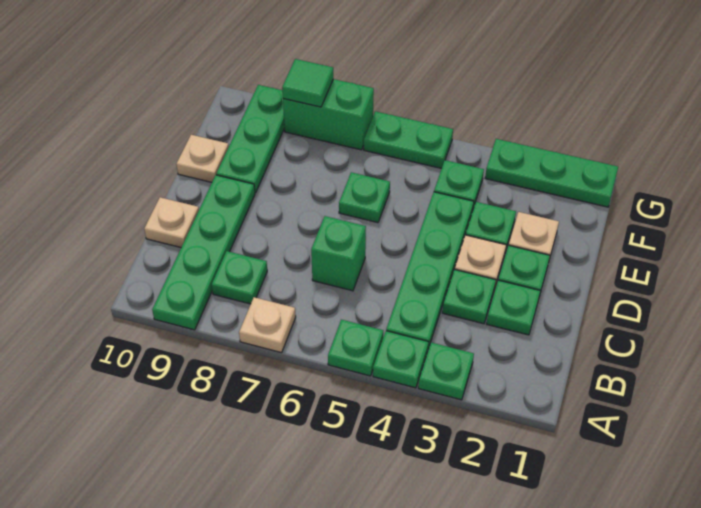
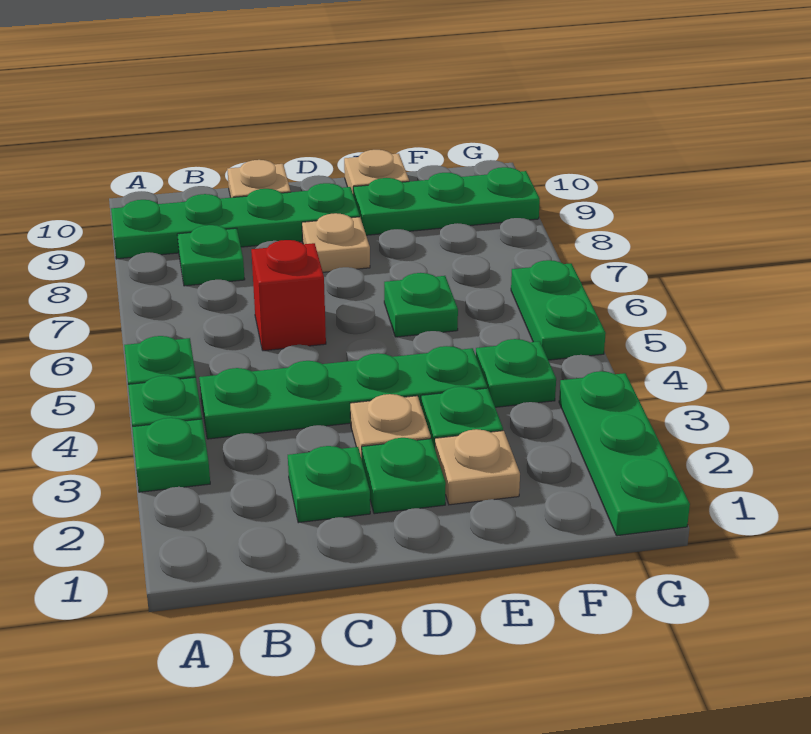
tan 1x1 plate [239,297,296,353] -> tan 1x1 plate moved to [302,213,370,272]
green 1x1 plate [442,269,496,324] -> none
green 1x1 brick [311,216,366,291] -> red 1x1 brick [251,240,326,351]
green 1x2 brick [283,79,374,150] -> none
green 1x1 tile [282,59,333,107] -> none

